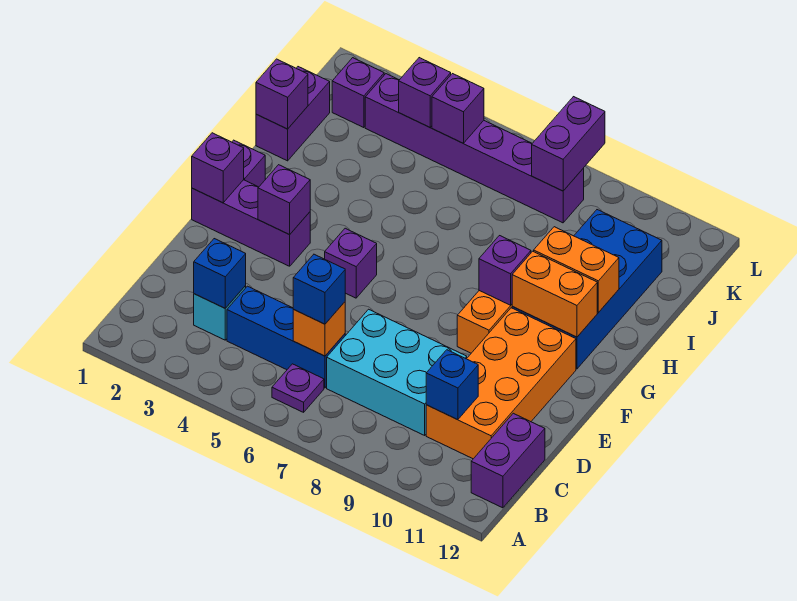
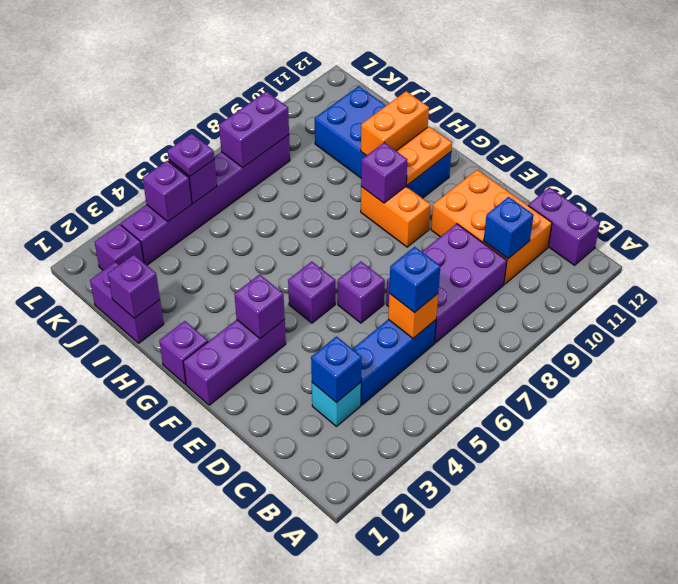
purple 1x1 plate [272,364,324,412] -> purple 1x1 plate moved to [167,134,214,176]
cyan 2x3 brick [327,309,467,435] -> purple 2x3 brick [386,224,507,343]
orange 2x4 brick [426,308,576,459] -> orange 2x3 brick [431,170,552,284]
purple 1x1 brick [192,133,244,203] -> purple 1x1 brick moved to [338,262,385,323]
orange 1x2 brick [512,251,597,337] -> orange 1x2 plate [397,127,452,185]
purple 1x2 brick [532,97,605,191] -> purple 1x2 brick turned to [219,91,289,168]

